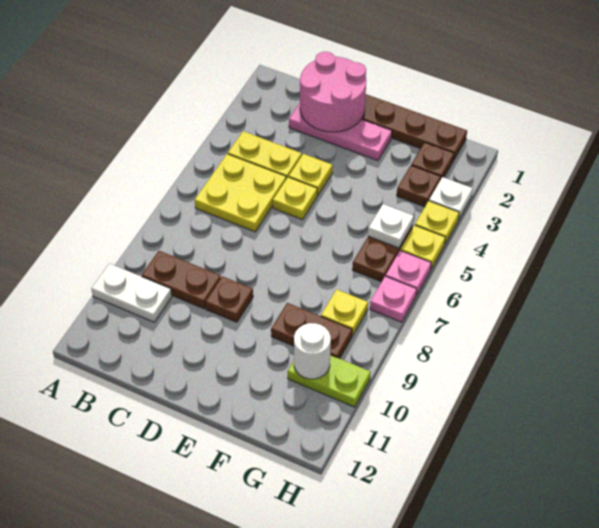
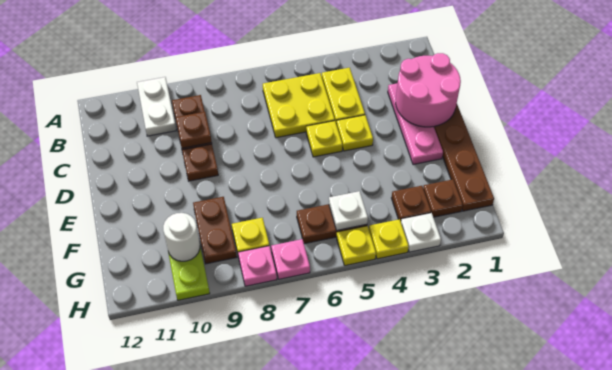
none -> brown 1x1 plate [175,112,212,148]
pink 1x1 plate [386,250,431,296] -> pink 1x1 plate moved to [238,246,277,286]

